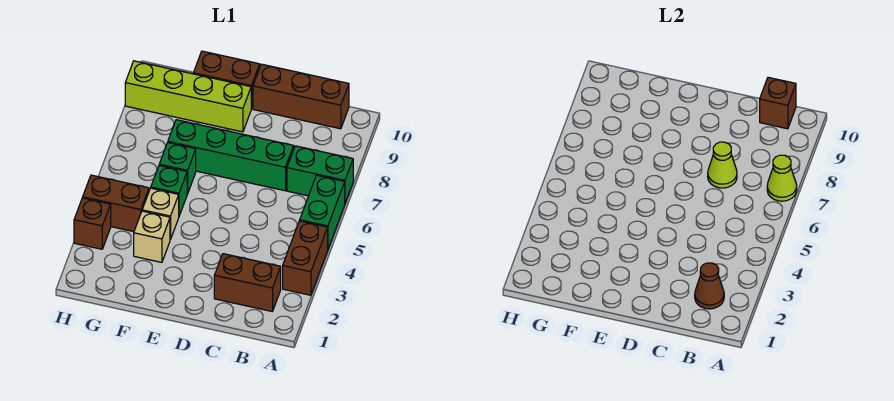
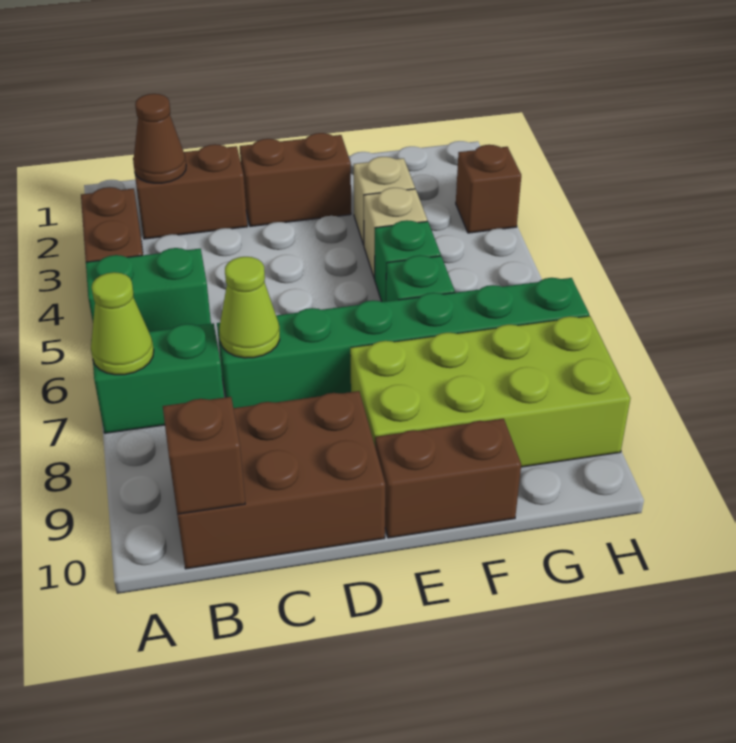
green 1x2 brick [300,175,345,248] -> green 1x2 brick turned to [86,248,211,332]
brown 1x3 brick [253,64,349,129] -> brown 2x3 brick [177,391,385,569]
green 1x4 brick [168,120,294,191] -> green 1x6 brick [217,278,589,408]
lime 1x4 brick [125,61,251,132] -> lime 2x4 brick [350,316,630,467]
brown 1x2 brick [83,175,149,232] -> brown 1x2 brick moved to [240,133,351,226]

